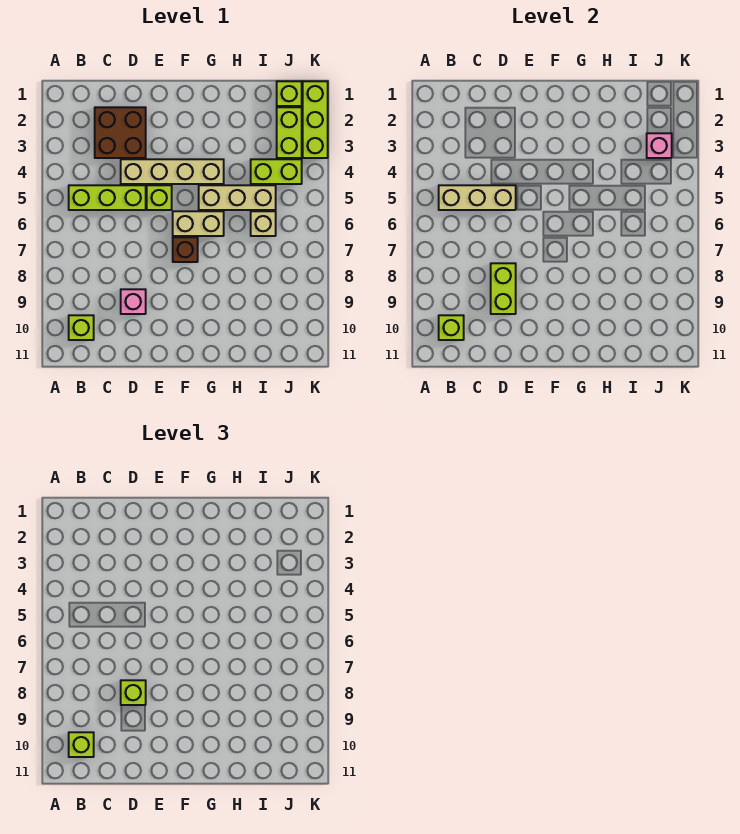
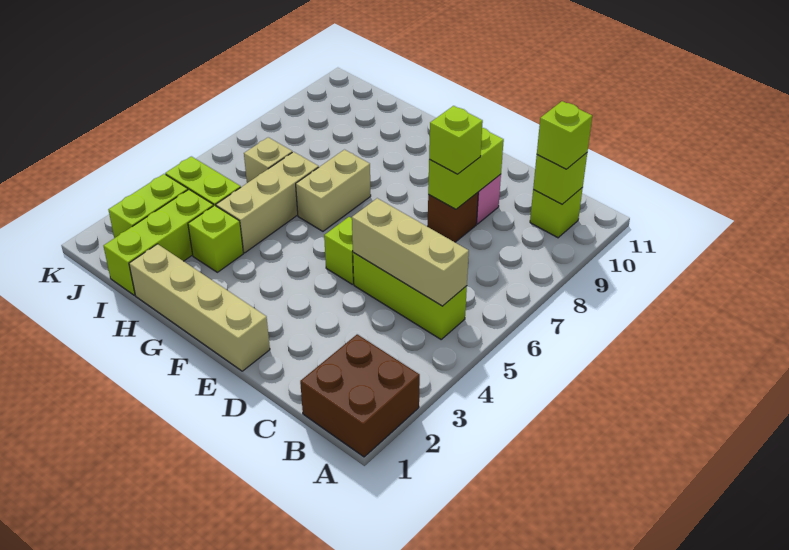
brown 2x2 brick [95,107,146,158] -> brown 2x2 brick moved to [300,334,420,457]
tan 1x4 brick [121,159,224,184] -> tan 1x4 brick moved to [129,244,270,371]
tan 1x2 brick [173,211,224,236] -> tan 1x2 brick turned to [296,150,371,231]
brown 1x1 brick [173,237,198,262] -> brown 1x1 brick moved to [428,193,478,242]
tan 1x3 brick [199,185,276,210] -> tan 1x3 brick turned to [216,152,319,253]
lime 1x1 brick [277,81,302,106] -> lime 1x1 brick moved to [188,205,243,272]
pink 1x1 brick [647,133,672,158] -> none
lime 1x3 brick [303,81,328,158] -> lime 1x3 brick moved to [104,190,213,295]

